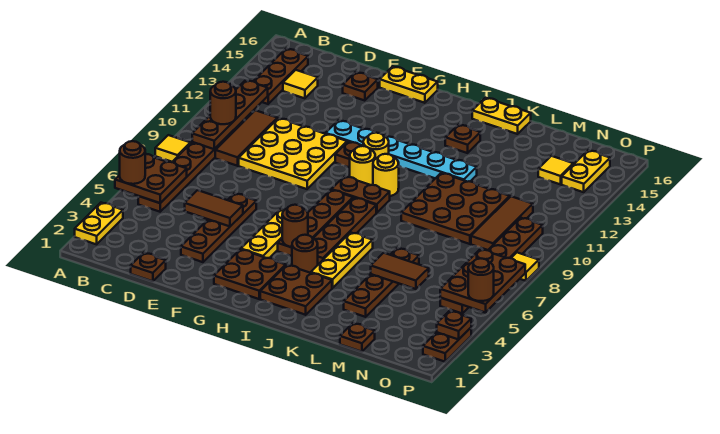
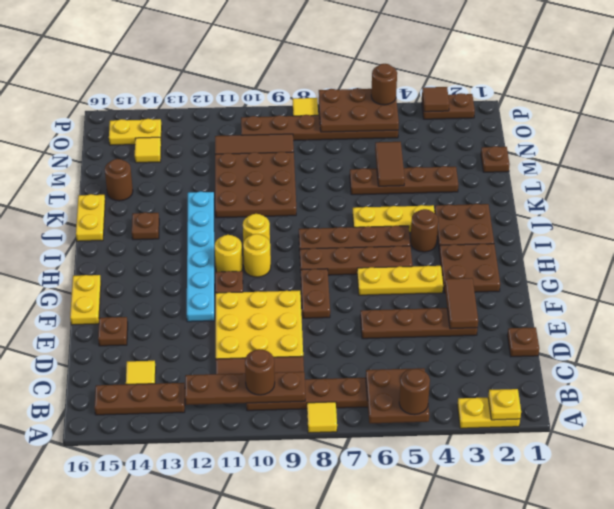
none -> yellow 1x1 plate [488,389,521,420]
brown 1x2 tile [185,190,243,226] -> brown 1x2 tile moved to [445,278,478,329]
brown 1x1 round brick [282,205,308,247] -> brown 1x1 round brick moved to [105,159,133,201]
brown 1x2 plate [332,176,390,213] -> brown 1x2 plate moved to [301,269,330,318]
brown 1x1 plate [437,311,471,339] -> brown 1x1 tile [422,87,449,112]

